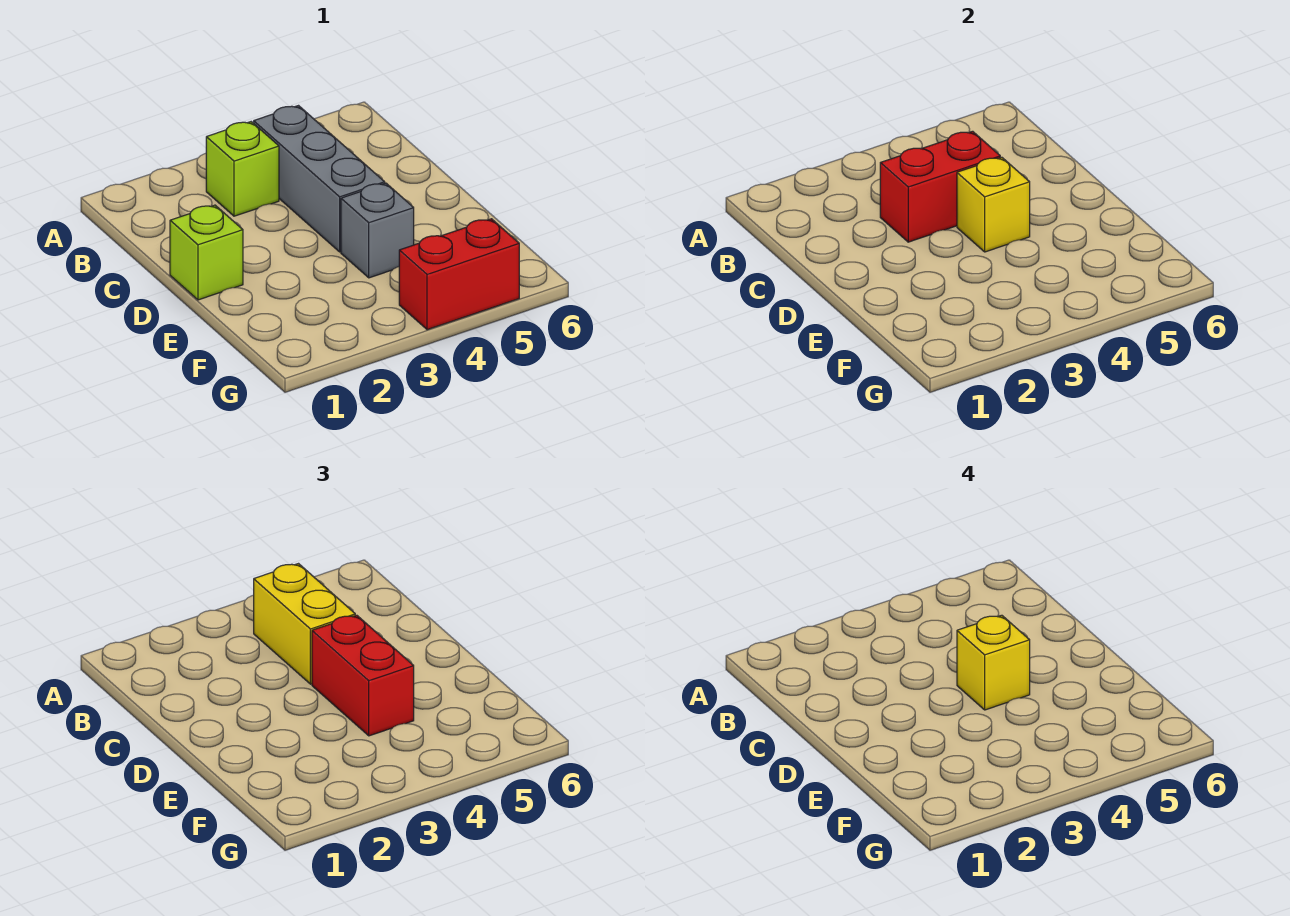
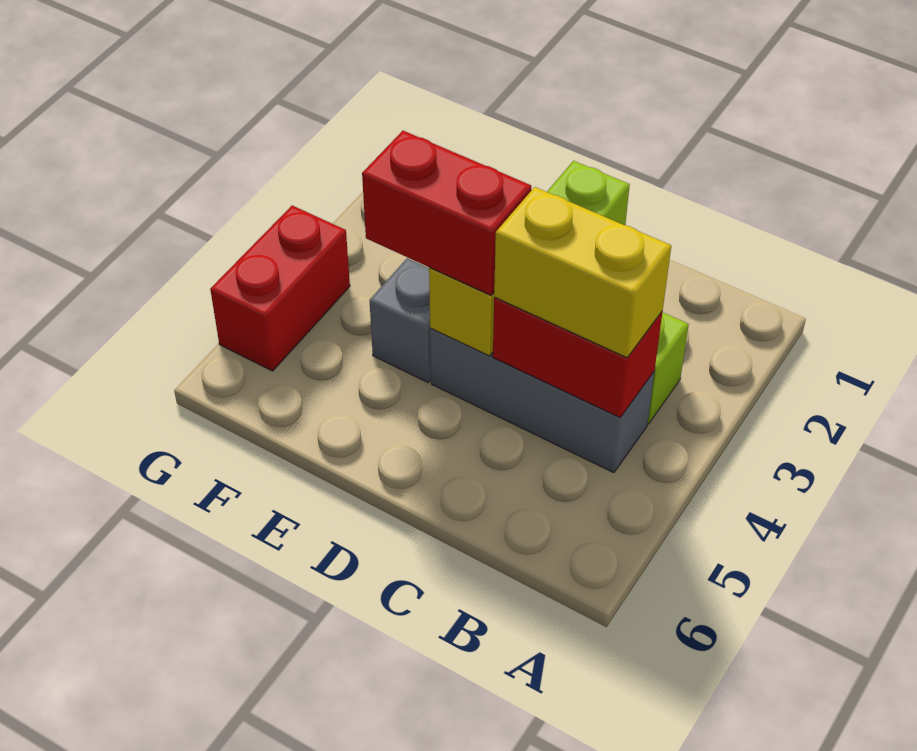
red 1x2 brick [880,131,1000,242] -> red 1x2 brick turned to [493,297,663,418]
yellow 1x1 brick [957,615,1030,710] -> none

